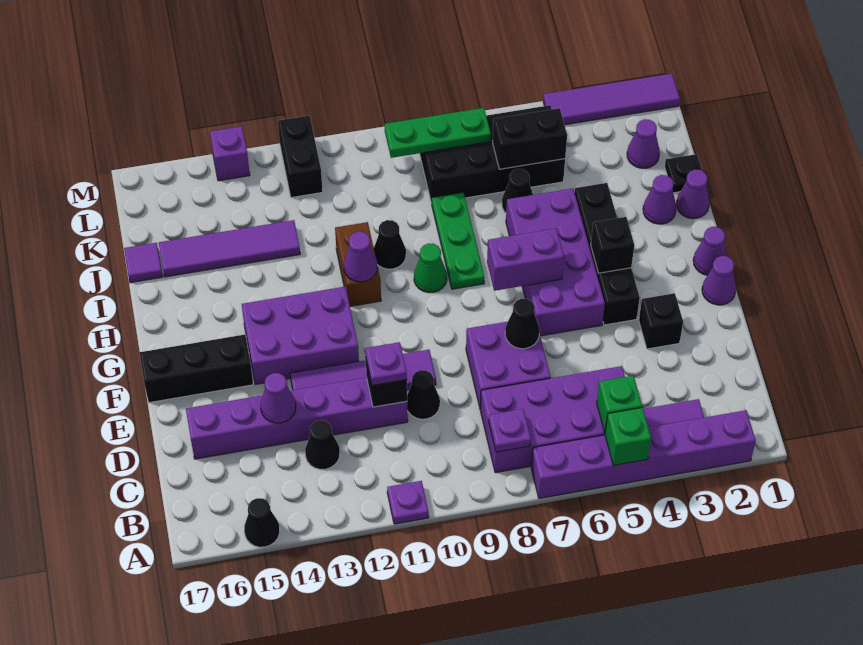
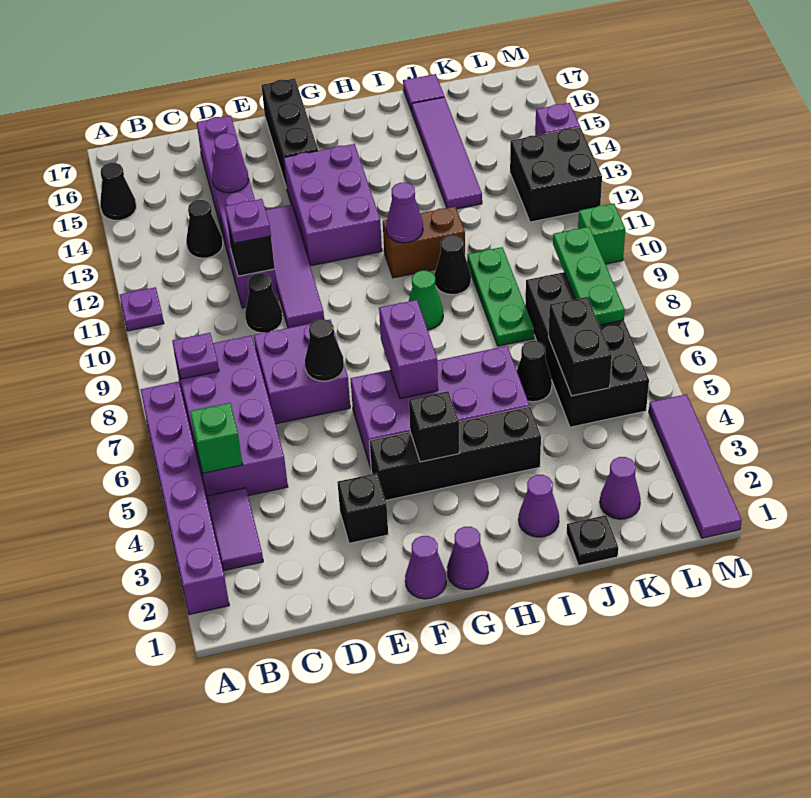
green 1x1 brick [605,408,651,465] -> green 1x1 brick moved to [578,204,625,264]
green 1x3 plate [432,192,484,289] -> green 1x3 plate turned to [467,247,534,346]
purple 1x1 cone [676,170,710,219] -> none
black 1x2 brick [278,116,323,198] -> black 2x2 brick [510,127,602,222]

